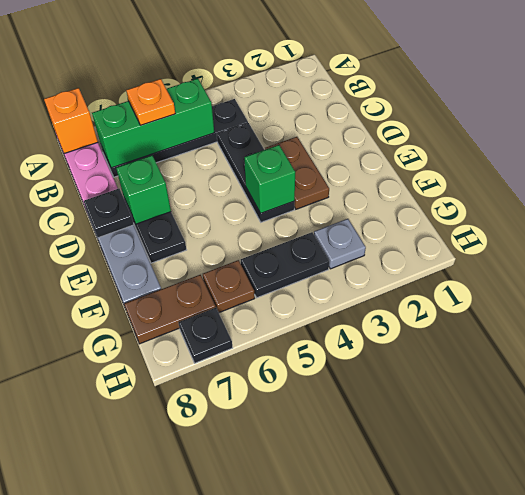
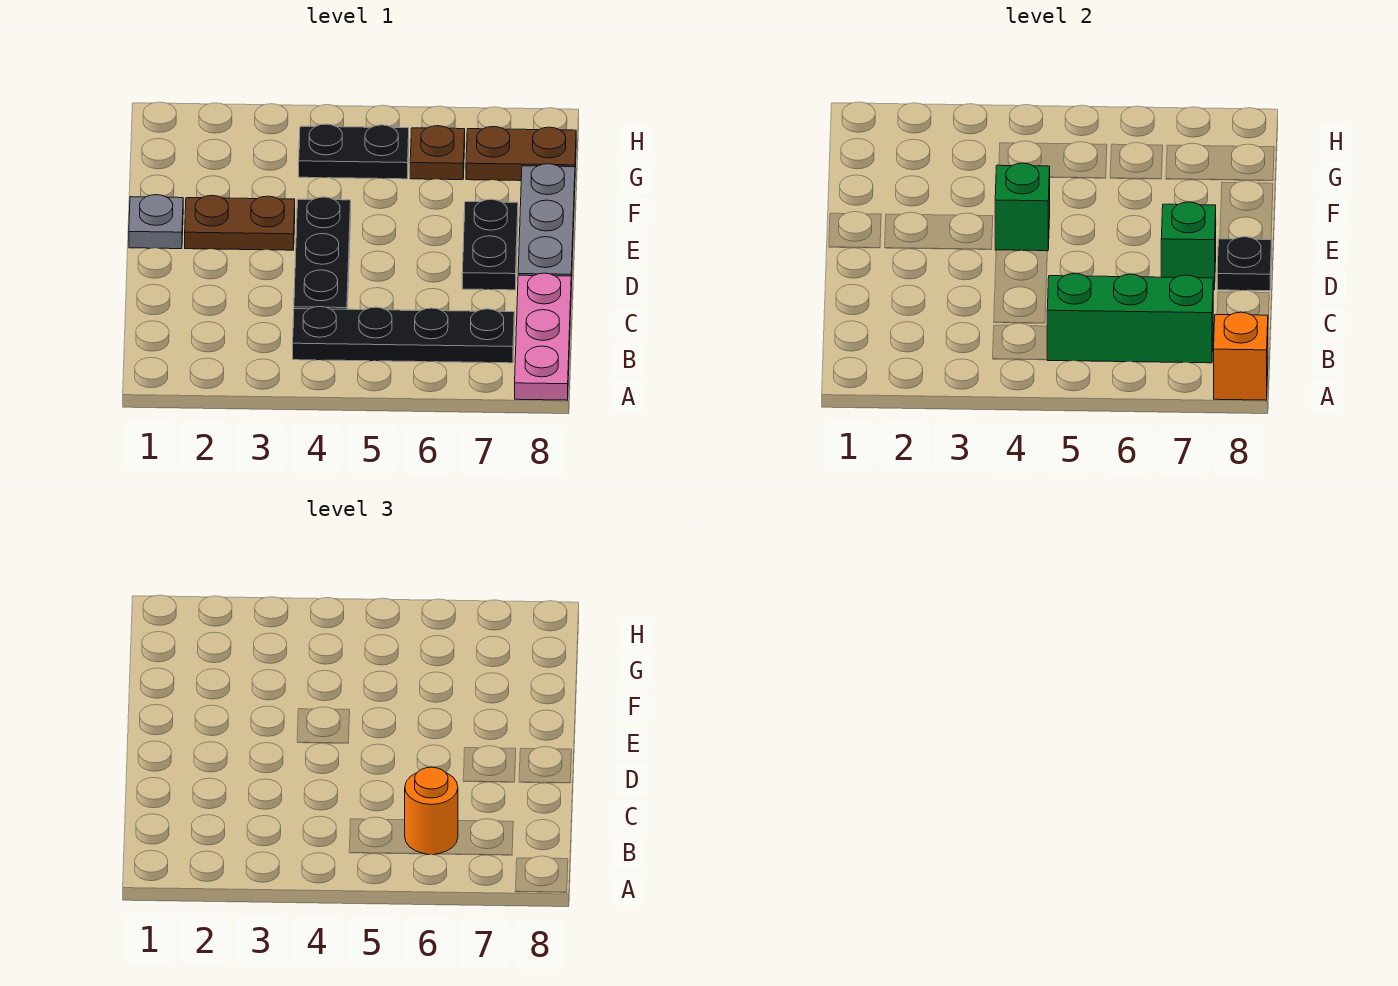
orange 1x1 plate [126,79,175,125] -> orange 1x1 round brick [405,767,458,855]
brown 1x2 plate [265,137,329,209] -> brown 1x2 plate turned to [185,195,295,250]
grey 1x1 plate [314,219,366,269] -> grey 1x1 plate moved to [129,195,183,249]
black 1x1 plate [178,308,233,363] -> none

